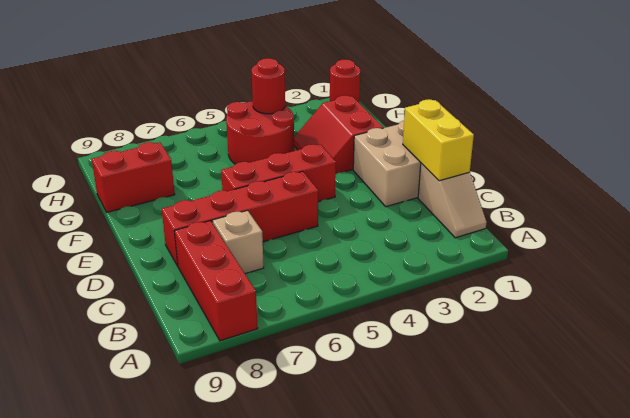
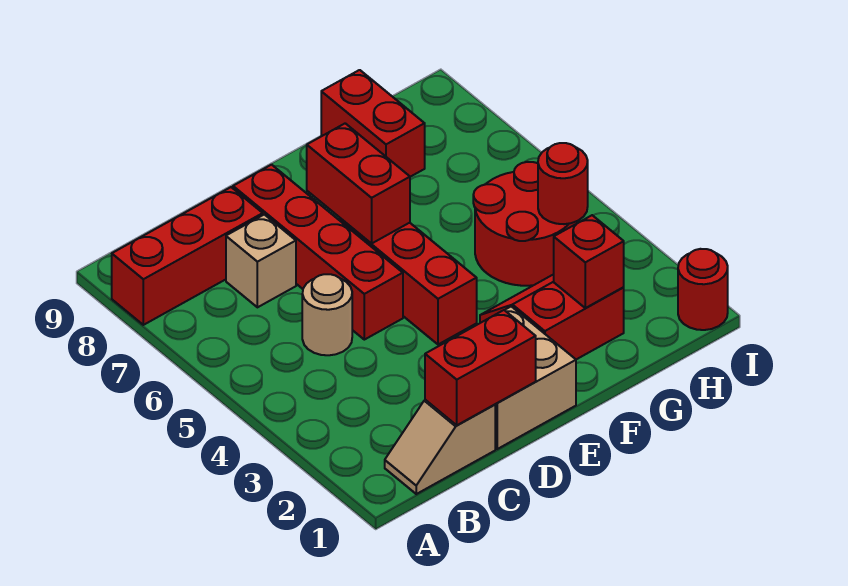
yellow 1x2 brick [403,99,474,181] -> red 1x2 brick [425,310,536,425]
none -> tan 1x1 round brick [302,274,352,355]
none -> red 1x2 brick [307,123,410,243]
none -> red 1x1 brick [554,215,624,308]

